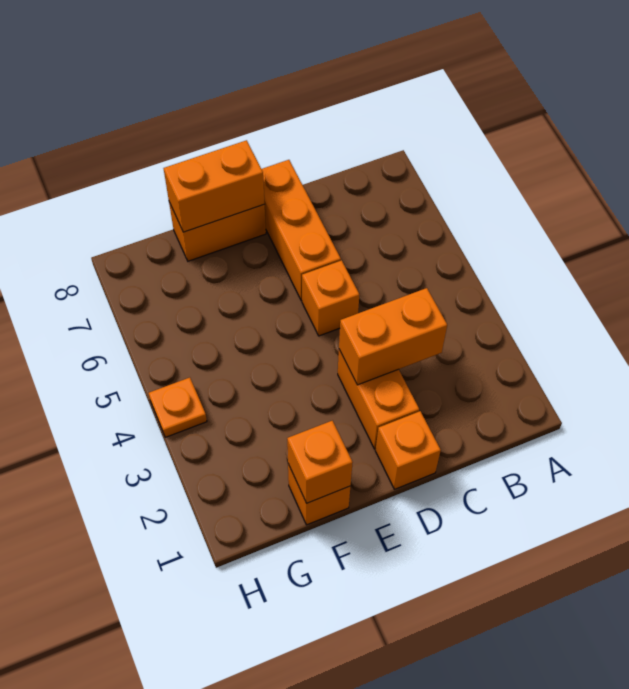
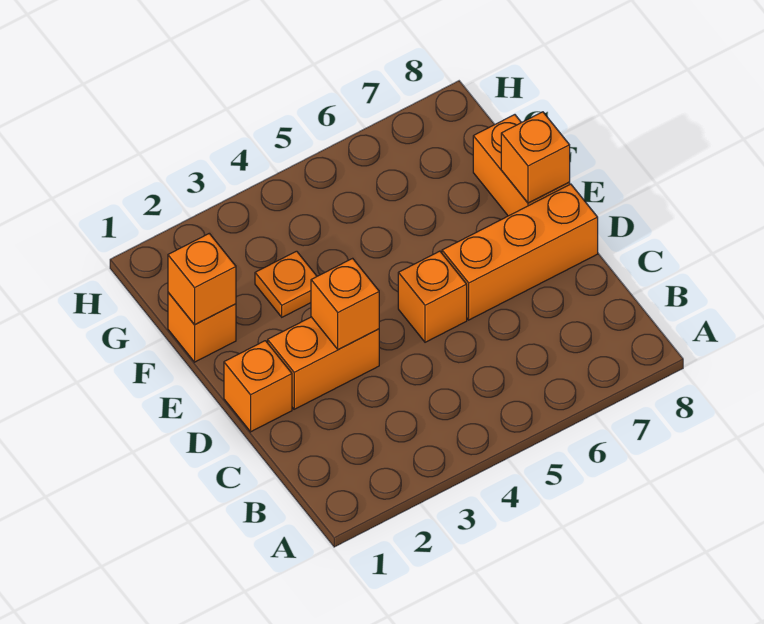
orange 1x2 brick [339,288,447,385] -> orange 1x1 brick [311,258,379,349]
orange 1x2 brick [163,140,265,232] -> orange 1x1 brick [501,112,570,203]
orange 1x1 plate [148,377,207,437] -> orange 1x1 plate moved to [255,251,317,317]

